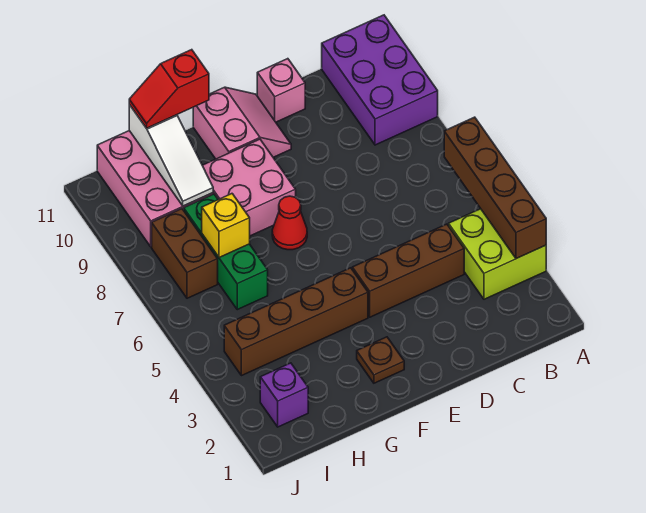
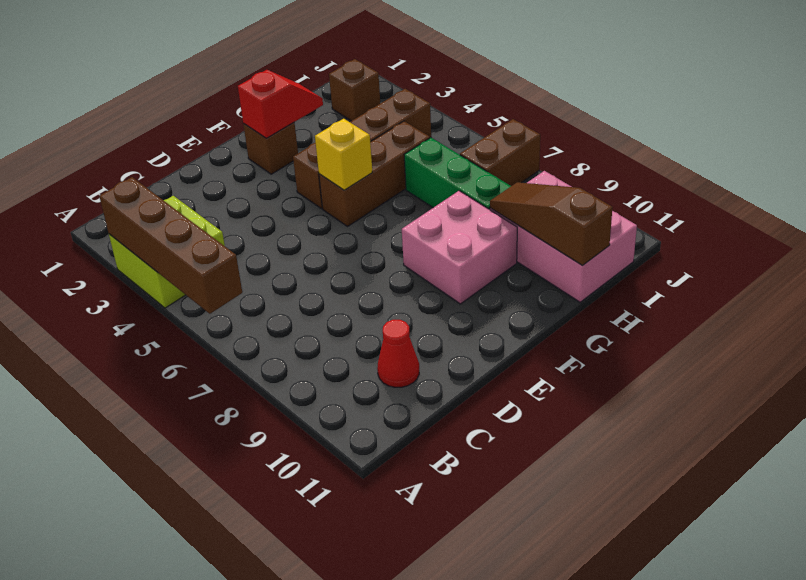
purple 2x3 brick [322,15,438,145] -> none
brown 1x3 brick [352,224,464,317] -> brown 1x3 brick moved to [319,121,430,226]
pink 1x1 brick [257,59,305,122] -> none
pink 2x2 slope [193,87,291,159] -> none
brown 1x1 plate [357,337,404,383] -> brown 1x1 brick [243,123,298,174]
red 1x1 cone [272,196,307,250] -> red 1x1 cone moved to [377,320,419,387]
red 1x2 slope [129,50,209,128] -> red 1x2 slope moved to [238,70,323,138]
yellow 1x1 brick [202,194,250,258] -> yellow 1x1 brick moved to [315,119,372,190]
white 1x3 slope [129,105,213,206] -> brown 1x3 slope [490,182,613,265]
purple 1x1 brick [260,363,308,427] -> brown 1x1 brick [329,59,380,121]
brown 1x2 brick [152,209,218,298] -> brown 1x2 brick turned to [460,119,540,186]

